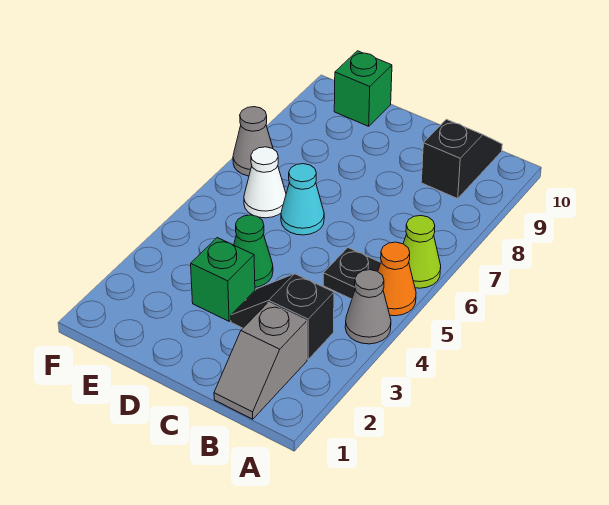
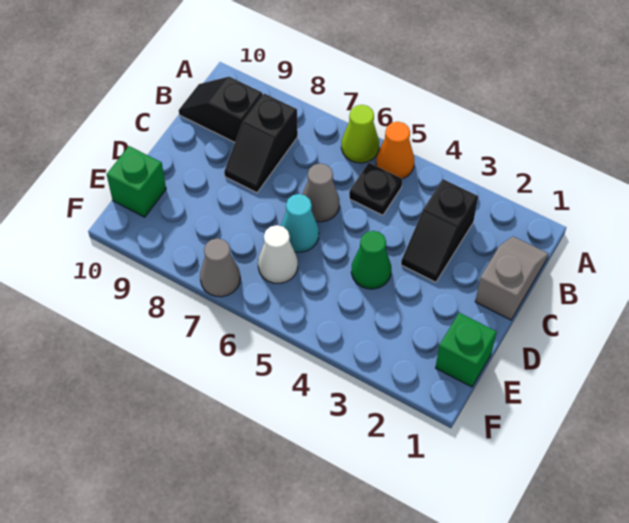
grey 1x1 cone [345,270,391,344] -> grey 1x1 cone moved to [302,163,340,222]
grey 1x2 slope [214,302,307,419] -> grey 1x2 slope turned to [475,236,549,320]
none -> black 1x2 slope [224,93,298,193]
green 1x1 brick [191,238,255,321] -> green 1x1 brick moved to [436,313,496,387]

